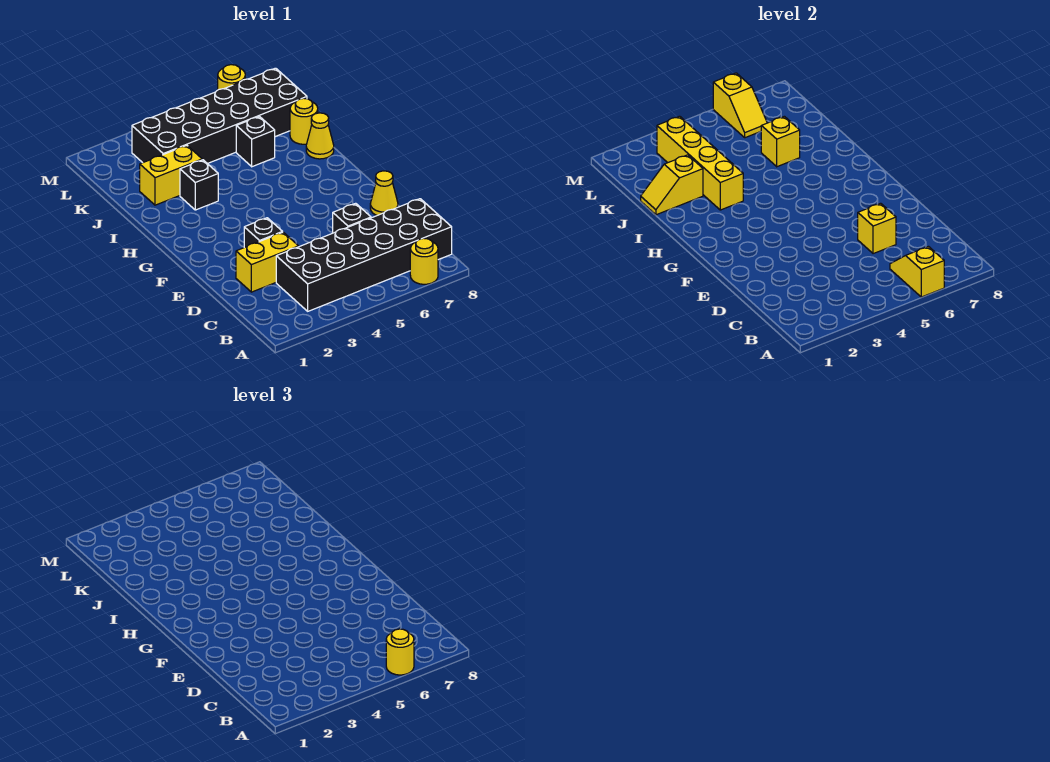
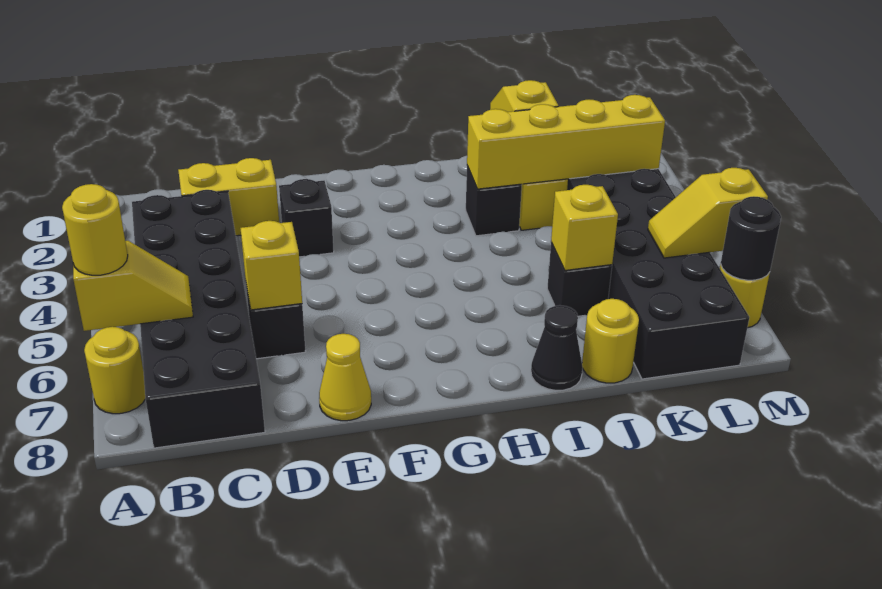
yellow 1x2 brick [236,232,299,292] -> yellow 1x2 brick turned to [178,158,279,236]
yellow 1x1 cone [306,113,334,159] -> black 1x1 cone [531,305,583,390]
none -> black 1x1 round brick [721,196,781,280]

